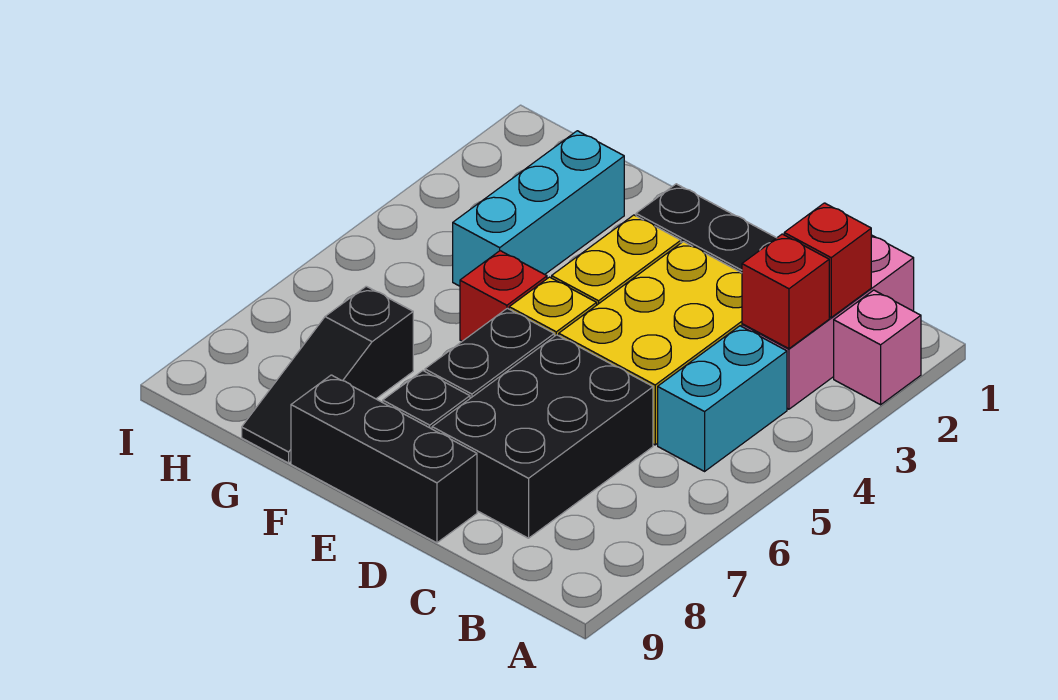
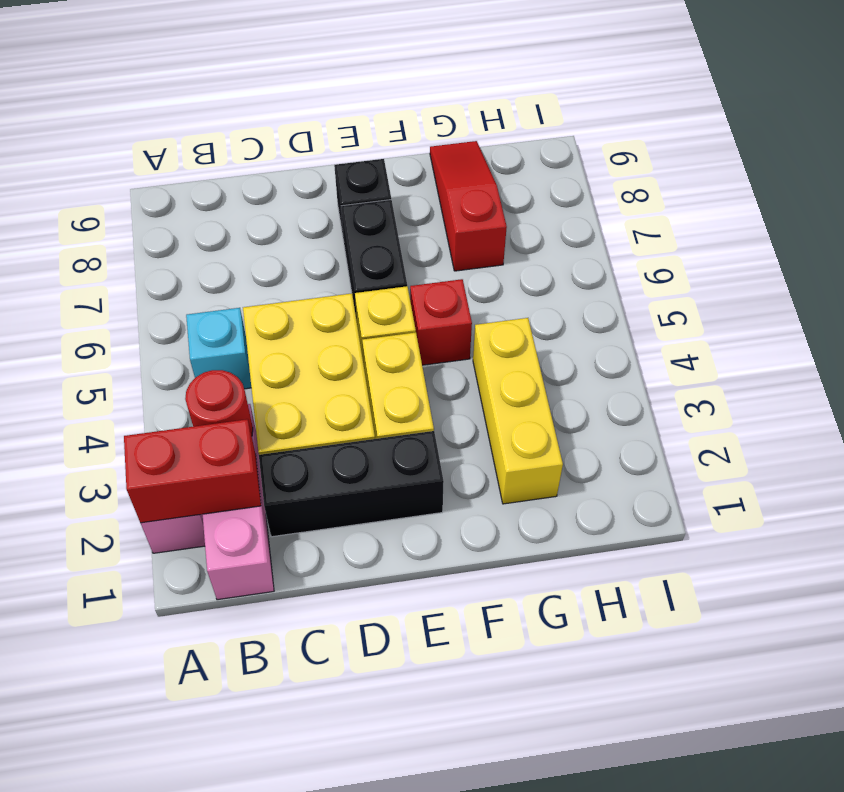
red 1x1 brick [784,203,871,317] -> red 1x2 brick [124,419,261,523]
red 1x1 brick [742,234,829,349] -> red 1x1 round brick [185,370,253,436]
cyan 1x2 brick [658,326,787,471] -> cyan 1x1 brick [186,308,251,389]
black 2x3 brick [432,335,653,538] -> none
black 1x3 brick [291,375,477,543] -> none
cyan 1x3 brick [453,131,624,286] -> yellow 1x3 brick [473,318,563,504]
black 1x3 slope [242,286,413,463] -> red 1x3 slope [430,141,507,271]

